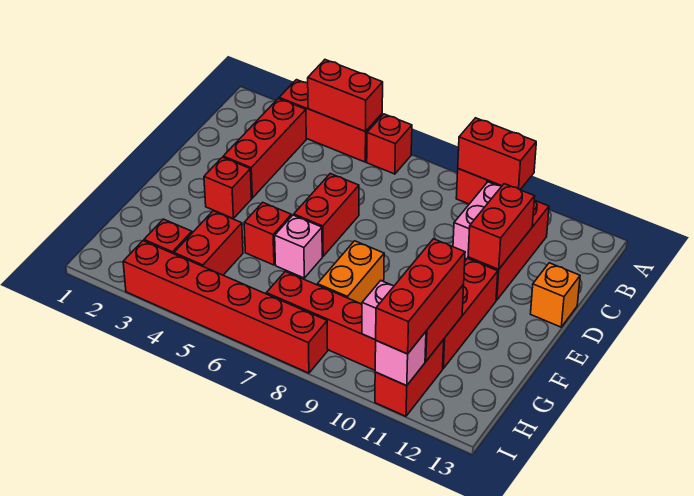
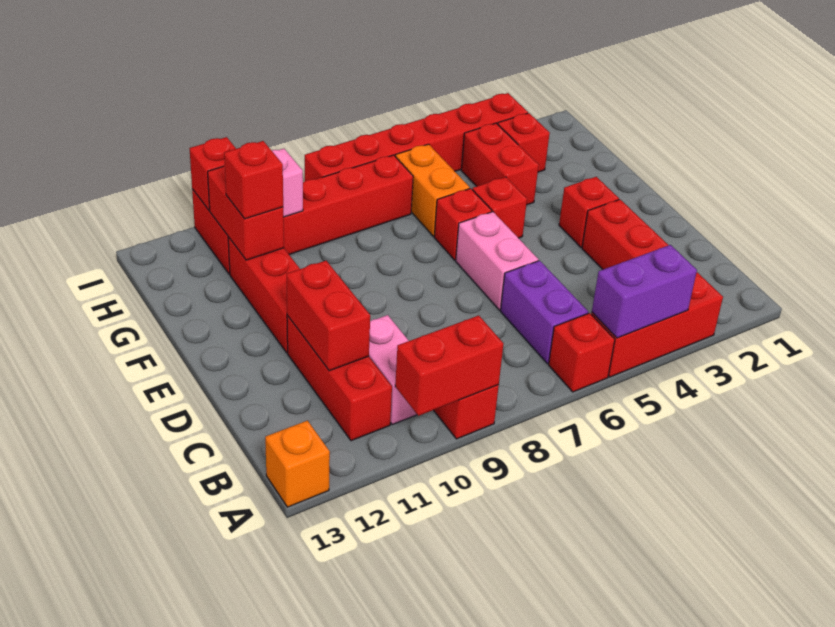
red 1x2 brick [308,60,383,131] -> purple 1x2 brick [592,245,697,338]
none -> purple 1x2 brick [501,261,588,364]
red 1x2 brick [294,174,359,256] -> pink 1x2 brick [456,212,539,310]
orange 1x1 brick [531,263,580,327] -> orange 1x1 brick moved to [265,421,330,507]
pink 1x1 brick [275,215,322,278] -> red 1x1 brick [434,188,492,260]
orange 1x2 brick [317,241,384,304] -> orange 1x2 brick moved to [395,144,470,236]
red 1x3 brick [376,239,465,354] -> red 1x1 brick [224,141,283,219]
pink 1x1 brick [375,332,426,386] -> red 1x1 brick [189,137,236,211]

